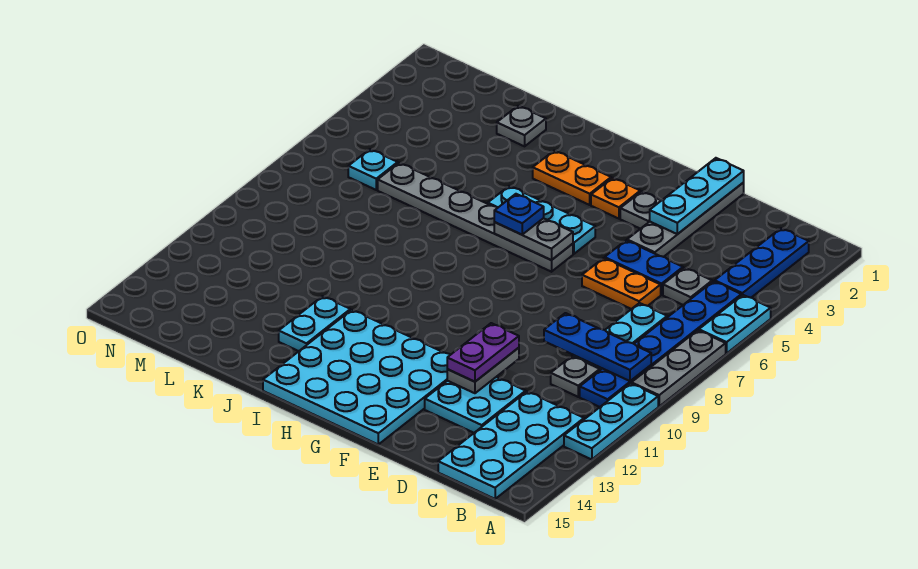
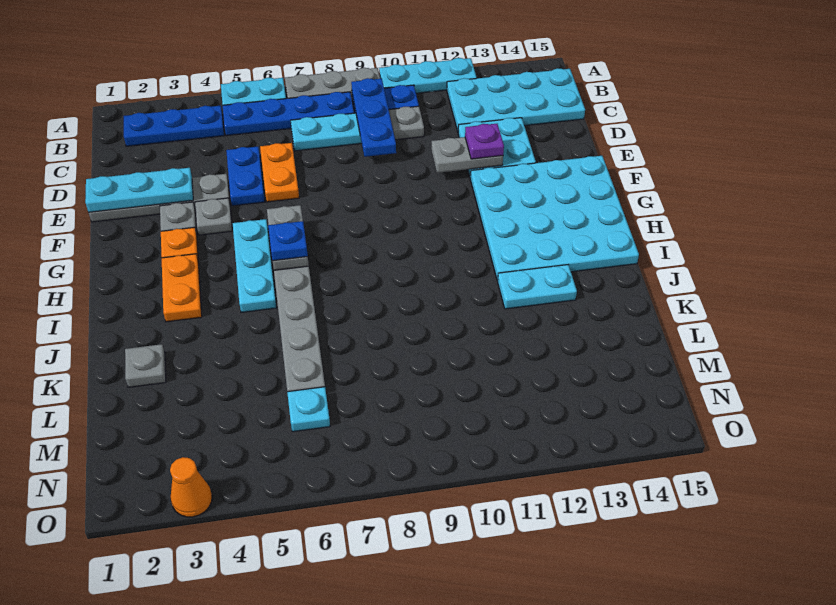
grey 1x1 plate [663,268,712,305] -> grey 1x1 plate moved to [195,198,232,235]
purple 1x2 plate [447,323,519,382] -> purple 1x1 plate [465,124,504,159]
none -> orange 1x1 cone [170,457,212,517]

